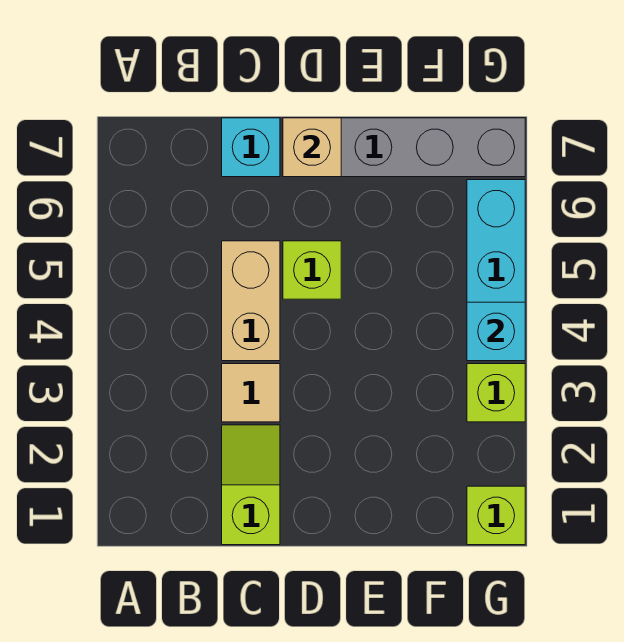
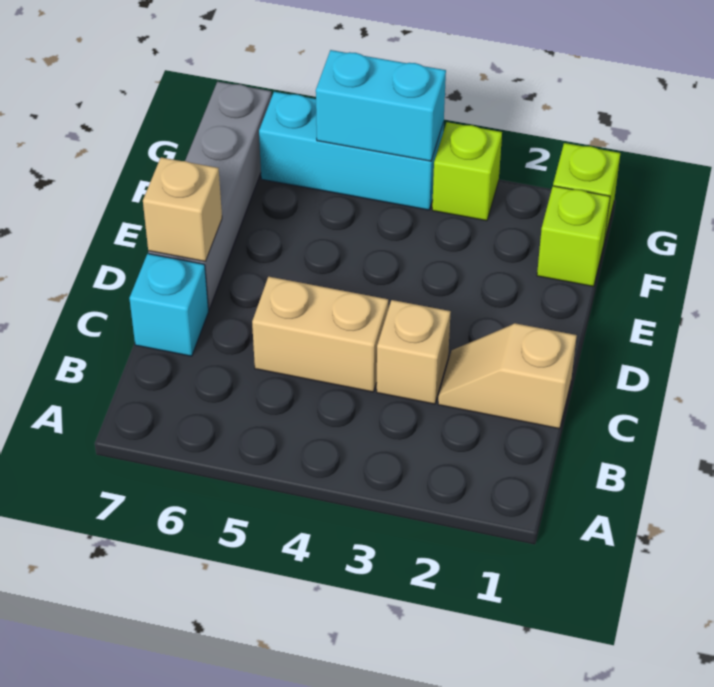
lime 1x2 slope [222,425,280,545] -> tan 1x2 slope [438,323,577,429]
tan 1x1 tile [222,364,280,422] -> tan 1x1 brick [377,300,451,404]
lime 1x1 brick [283,241,341,299] -> lime 1x1 brick moved to [537,186,610,286]
cyan 1x1 brick [467,302,525,361] -> cyan 1x2 brick [316,50,446,161]

